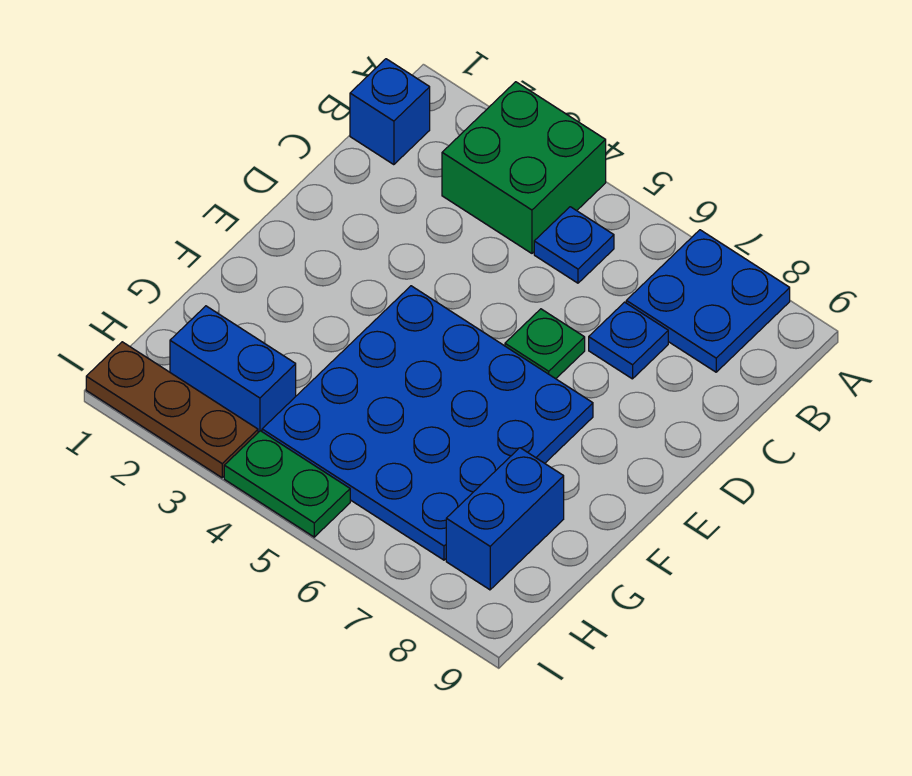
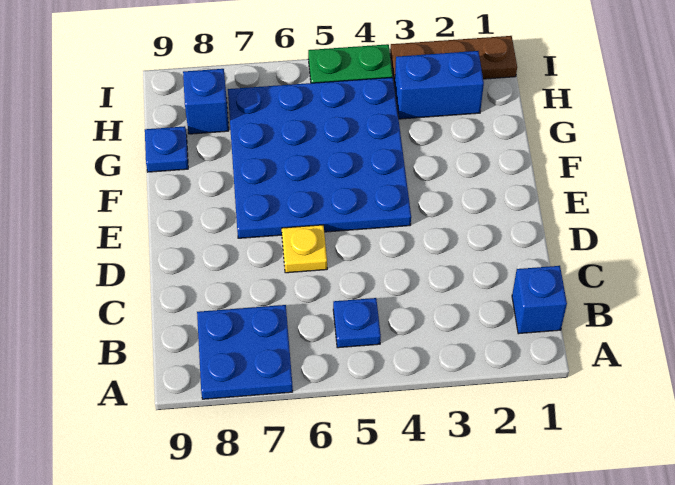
green 2x2 brick [442,82,606,253] -> none
blue 1x1 plate [589,302,668,379] -> blue 1x1 plate moved to [145,126,188,172]
green 1x1 plate [505,309,585,379] -> yellow 1x1 plate [282,225,327,273]
blue 1x2 brick [446,448,564,590] -> blue 1x1 brick [183,69,229,134]

